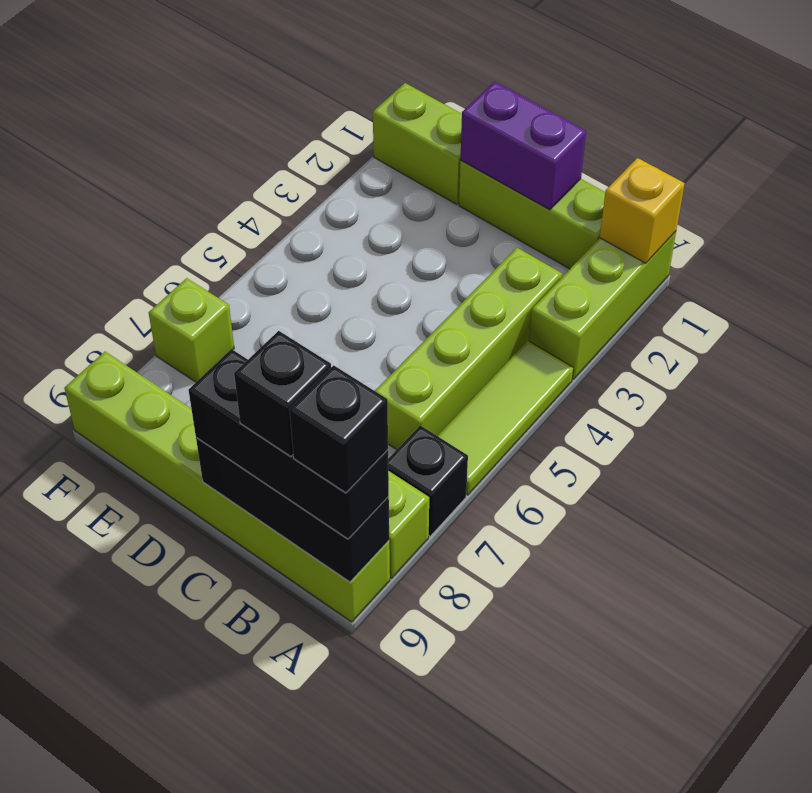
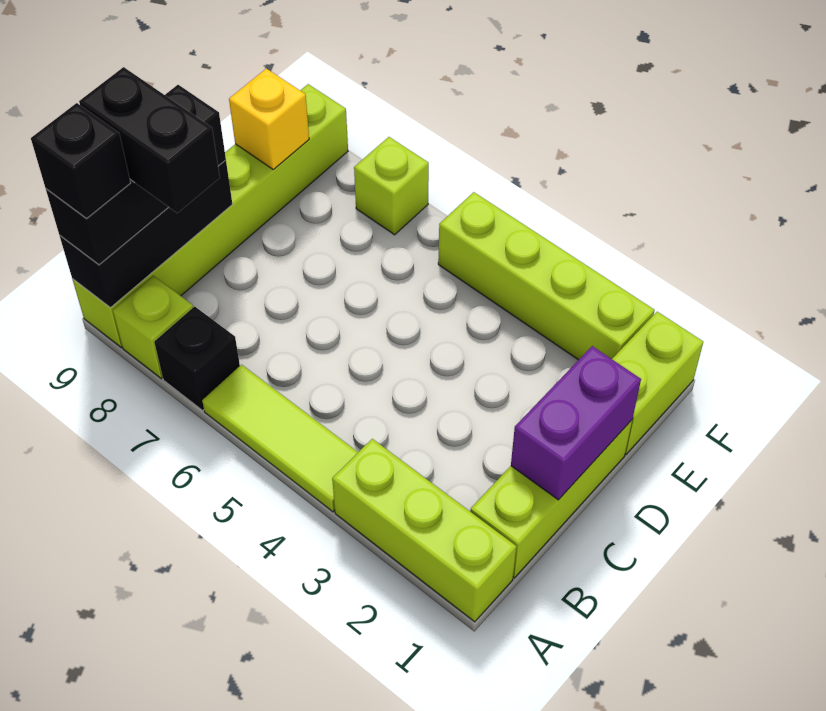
yellow 1x1 brick [600,158,685,263] -> yellow 1x1 brick moved to [229,69,309,169]
lime 1x4 brick [375,248,562,450] -> lime 1x4 brick moved to [438,192,655,360]
black 1x1 brick [234,331,331,457] -> black 1x2 brick [79,67,220,213]

